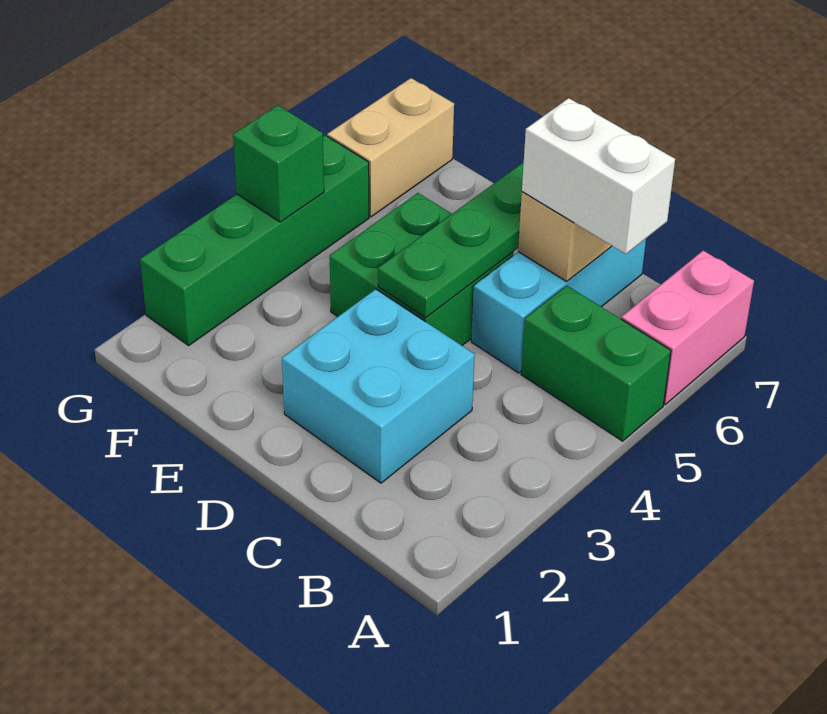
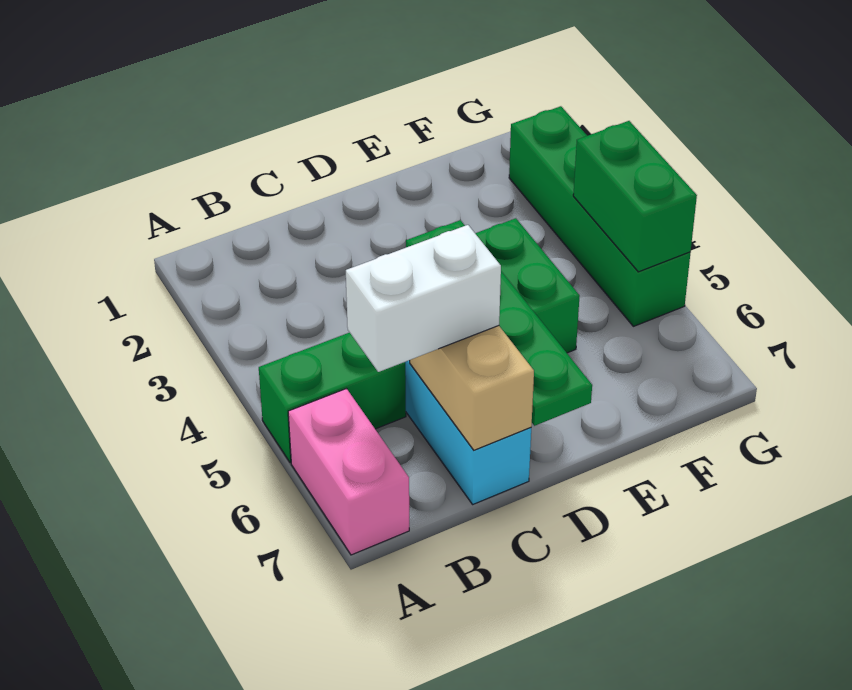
cyan 2x2 brick [282,289,475,483] -> none
green 1x1 brick [233,105,324,222] -> green 1x2 brick [573,121,697,272]
tan 1x2 brick [327,78,454,217] -> none

